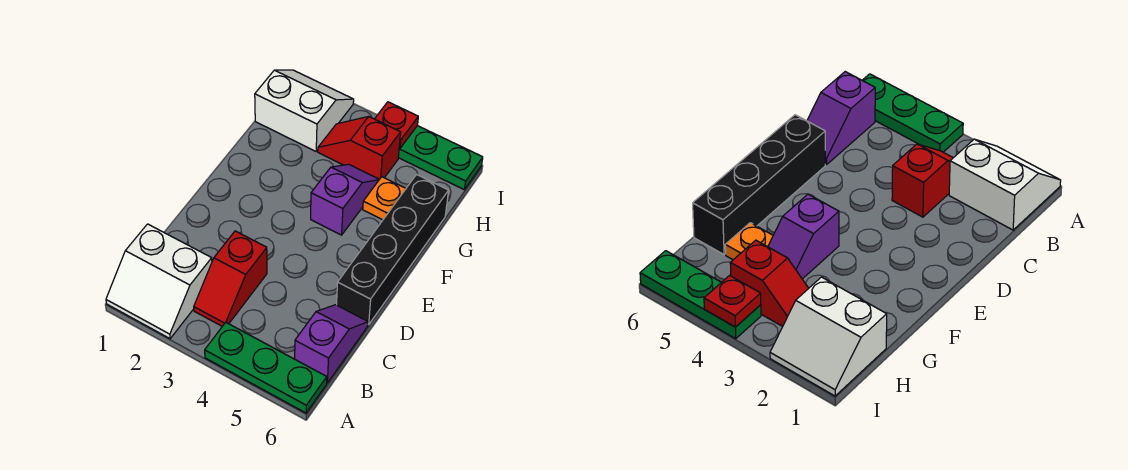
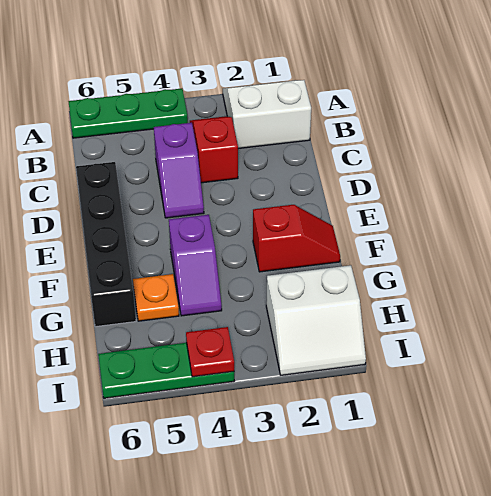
purple 1x2 slope [295,305,368,383] -> purple 1x2 slope moved to [154,123,204,218]
red 1x2 slope [318,117,401,179] -> red 1x2 slope moved to [253,205,340,272]

